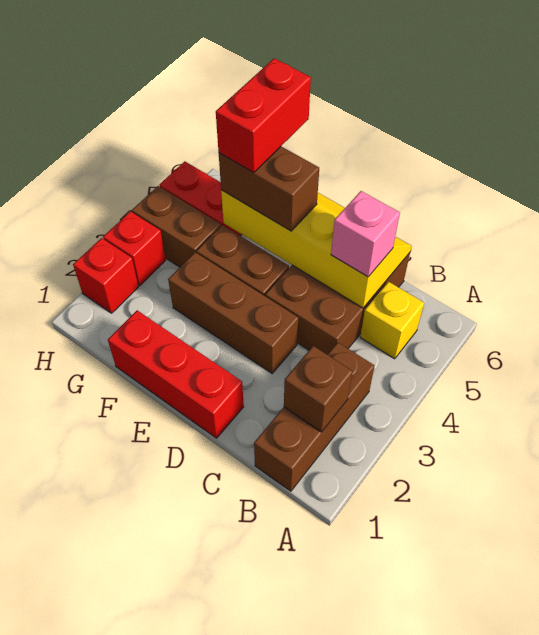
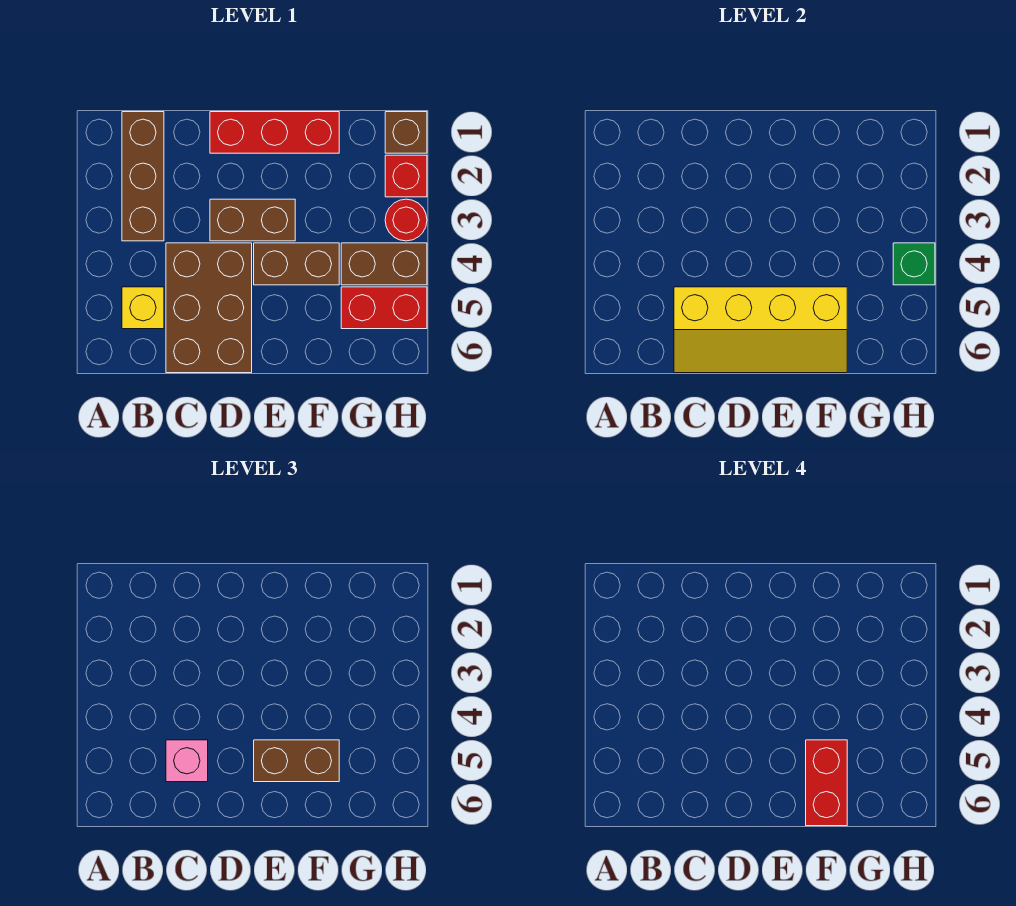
brown 1x1 brick [284,346,353,432] -> brown 1x1 brick moved to [385,112,427,153]
brown 1x3 brick [168,252,298,373] -> brown 1x2 brick [210,199,295,241]
red 1x1 brick [103,211,166,286] -> red 1x1 round brick [385,199,427,241]
none -> green 1x1 brick [893,243,935,285]

